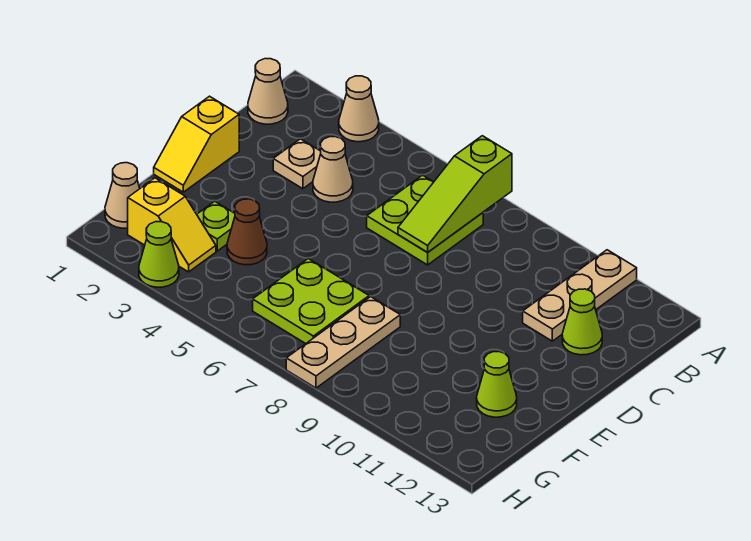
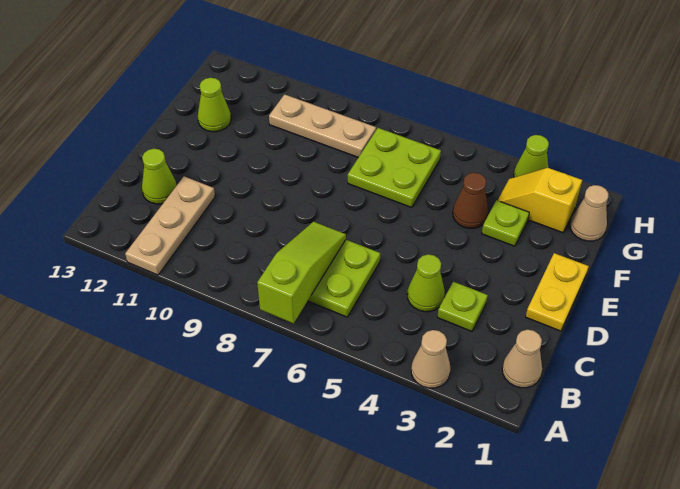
tan 1x1 plate [273,139,321,189] -> lime 1x1 plate [437,282,488,331]
tan 1x1 cone [313,137,353,202] -> lime 1x1 cone [407,254,445,312]
yellow 1x2 slope [154,96,239,192] -> yellow 1x2 plate [526,253,589,331]
tan 1x3 plate [286,297,400,388] -> tan 1x3 plate turned to [269,94,376,157]

